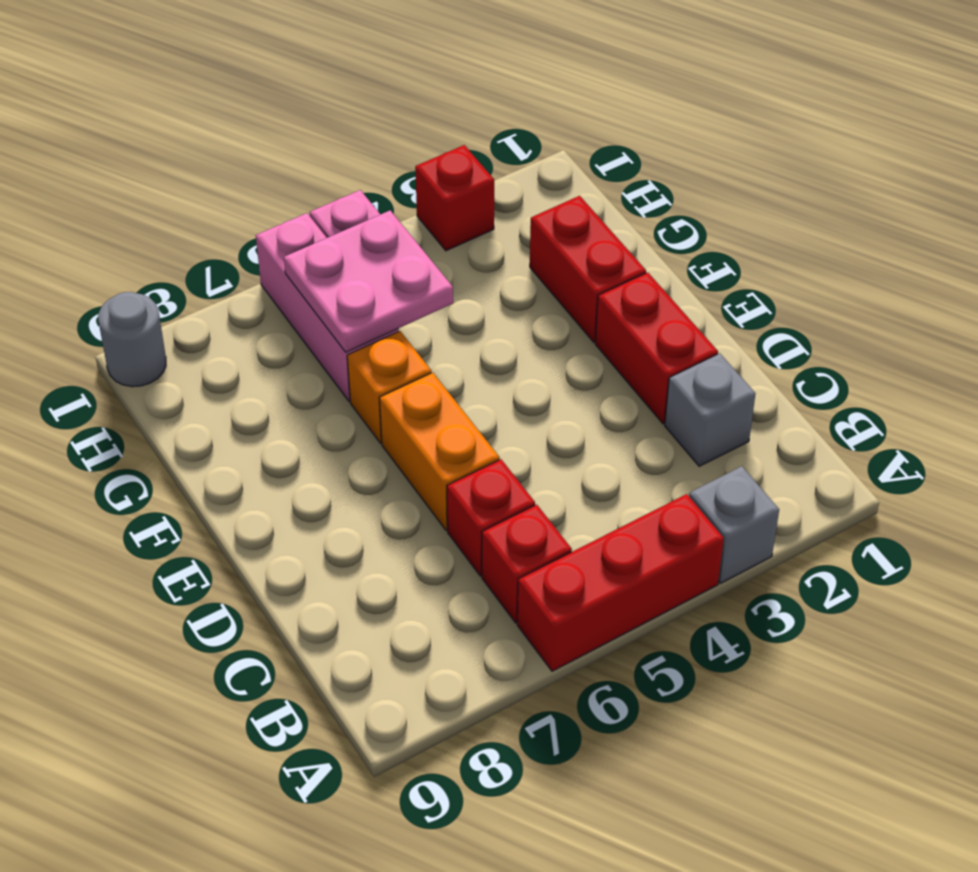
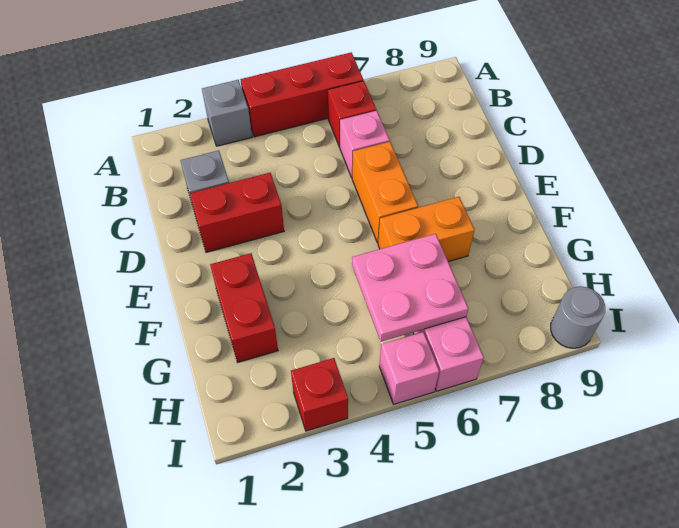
red 1x1 brick [447,459,535,576] -> pink 1x1 brick [340,111,390,178]
red 1x2 brick [595,272,718,424] -> red 1x2 brick turned to [190,173,284,252]
orange 1x1 brick [347,331,431,443] -> orange 1x2 brick [378,197,475,262]

